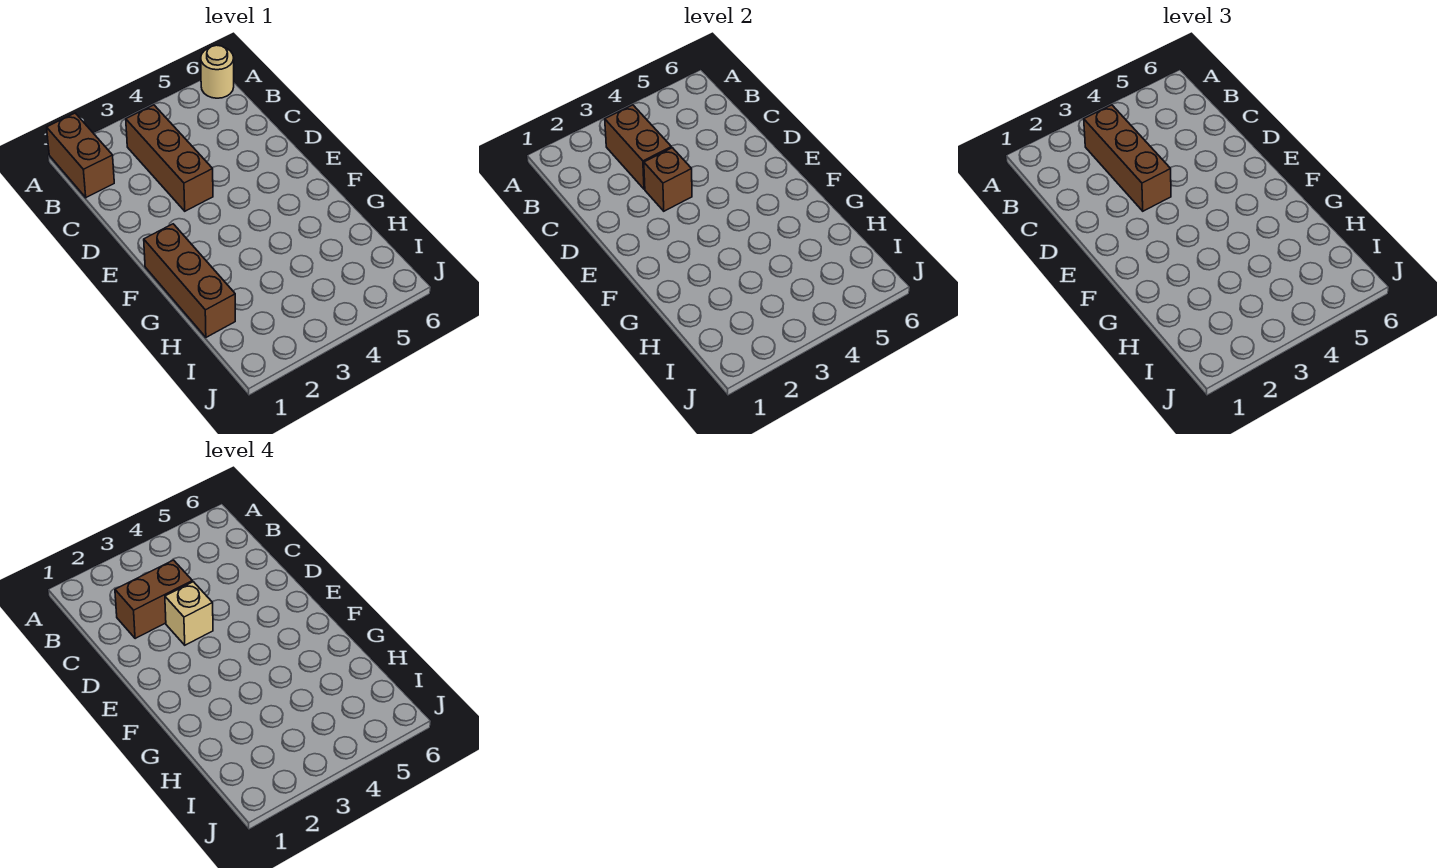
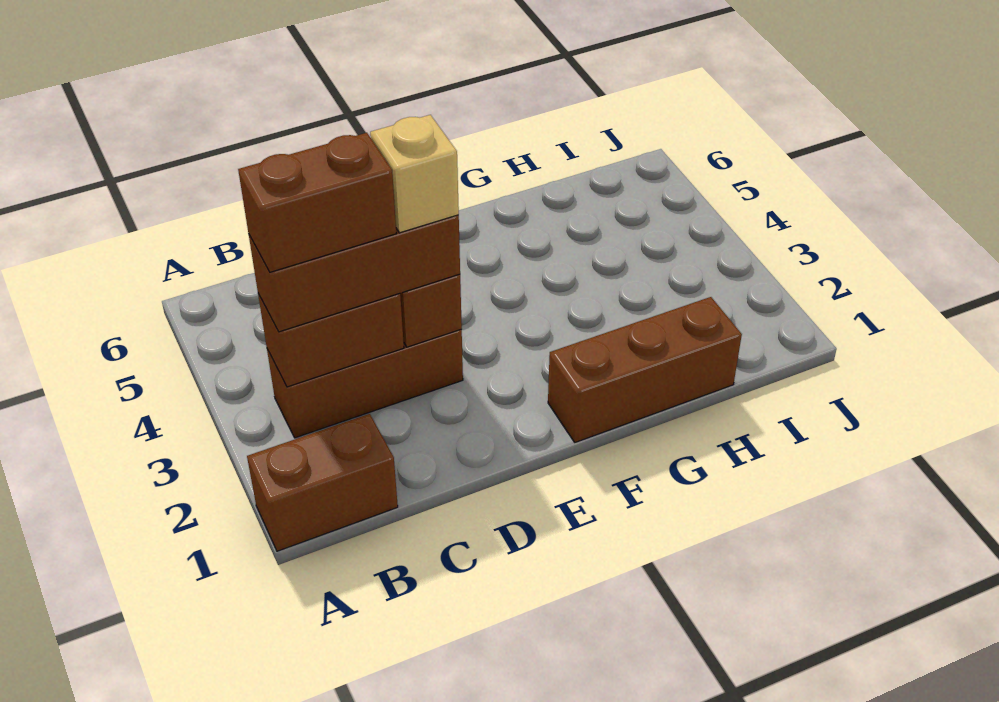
tan 1x1 round brick [201,45,234,98] -> none
brown 1x2 brick [115,560,192,639] -> brown 1x2 brick turned to [238,133,396,272]

